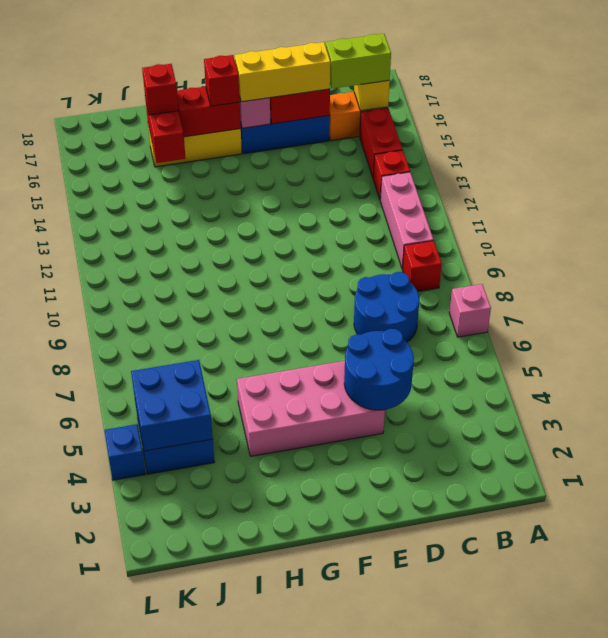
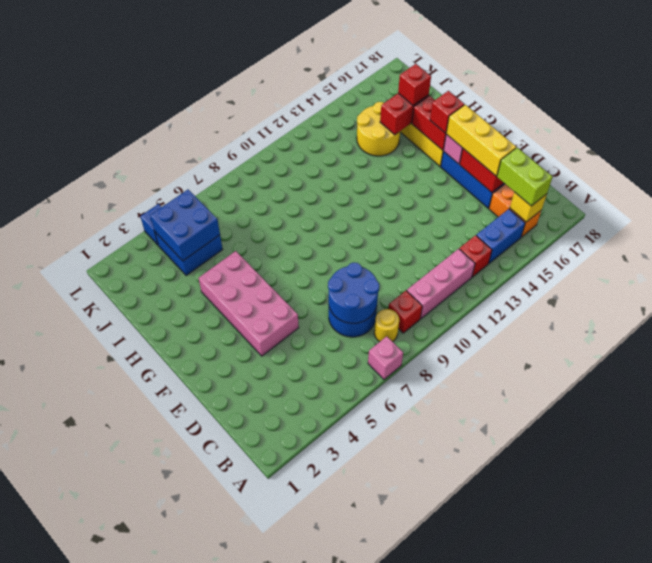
none -> yellow 1x1 round brick [374,309,399,342]
red 1x2 brick [360,108,403,177] -> blue 1x2 brick [476,209,525,263]
blue 2x2 round brick [344,329,414,410] -> blue 2x2 round brick moved to [328,263,379,323]
none -> yellow 2x2 round brick [357,102,400,156]

